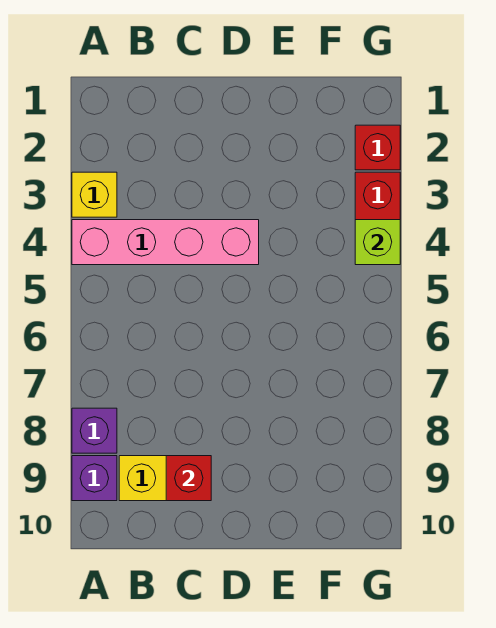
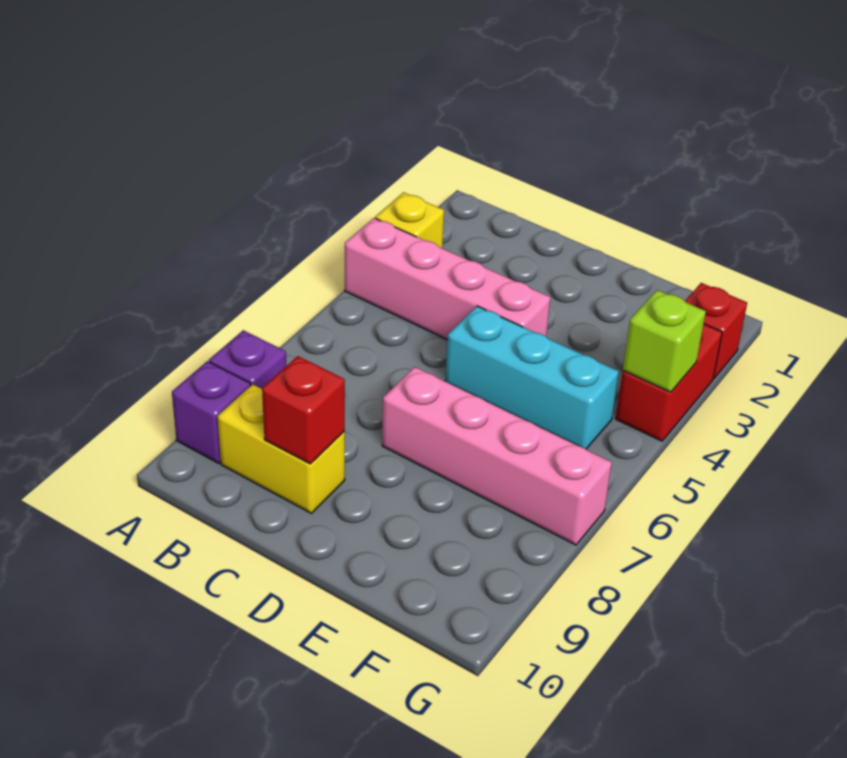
none -> cyan 1x3 brick [445,306,619,449]
none -> pink 1x4 brick [382,367,612,545]

